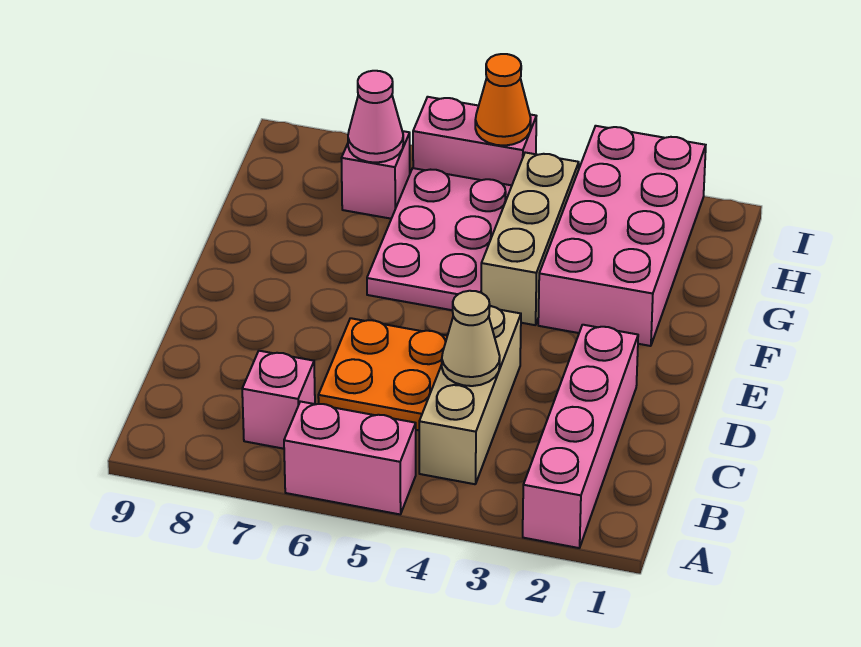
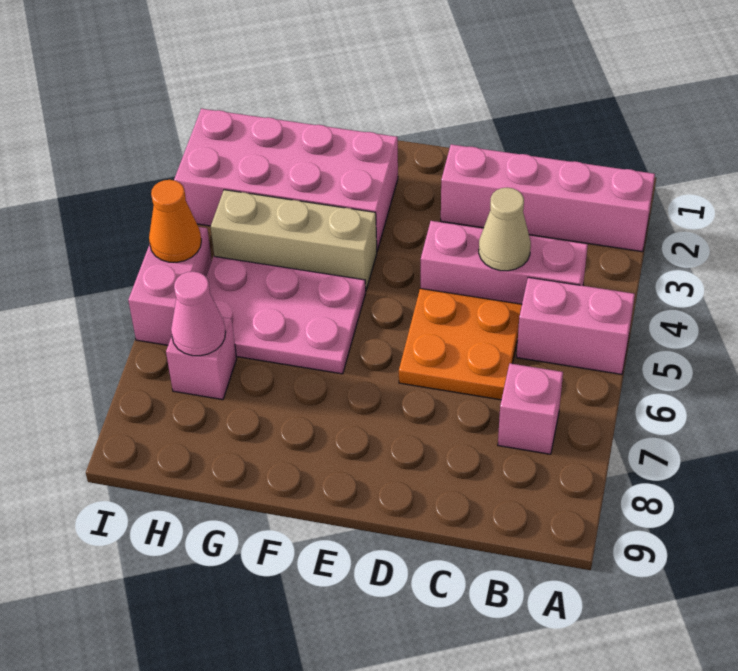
pink 1x2 brick [284,401,416,514] -> pink 1x2 brick turned to [517,277,635,374]
tan 1x3 brick [419,306,521,484] -> pink 1x3 brick [421,221,588,304]

